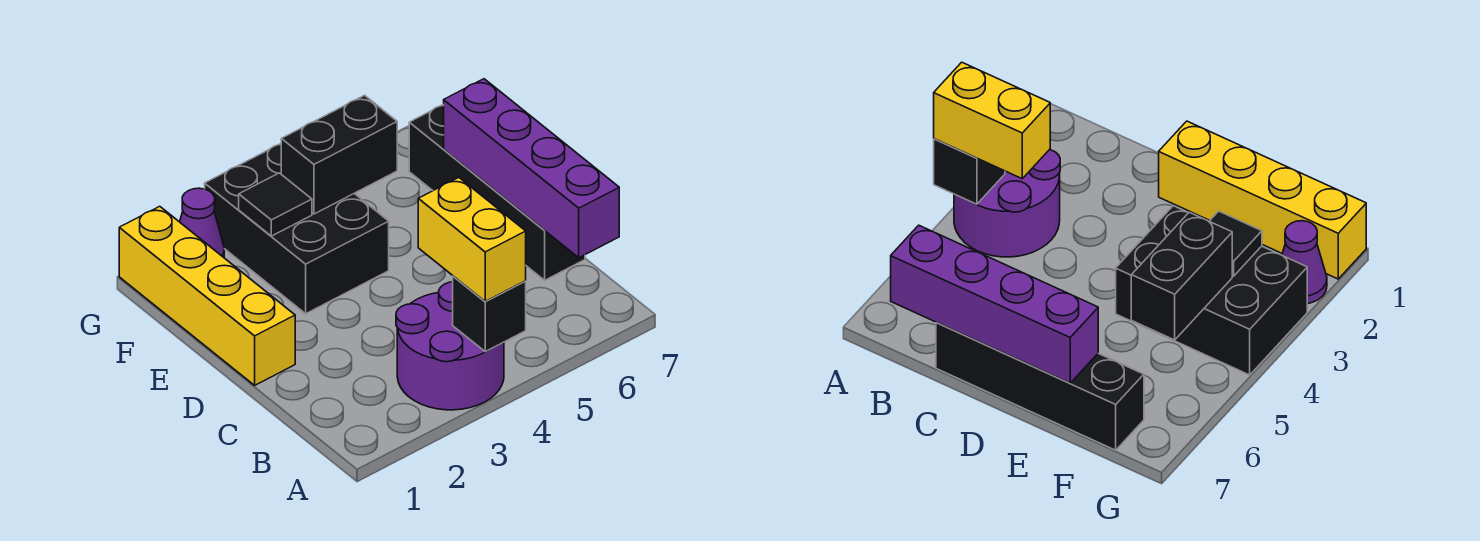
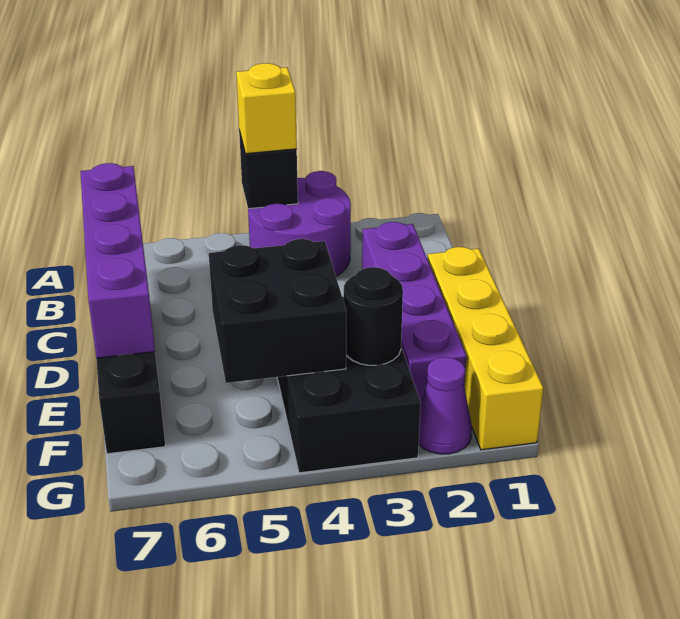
yellow 1x2 brick [418,178,526,301] -> yellow 1x1 brick [236,63,297,154]
none -> purple 1x4 brick [362,222,466,402]
black 1x1 tile [239,173,312,236] -> black 1x1 round brick [344,267,403,365]
black 1x2 brick [281,95,397,214] -> black 2x2 brick [209,239,346,383]

